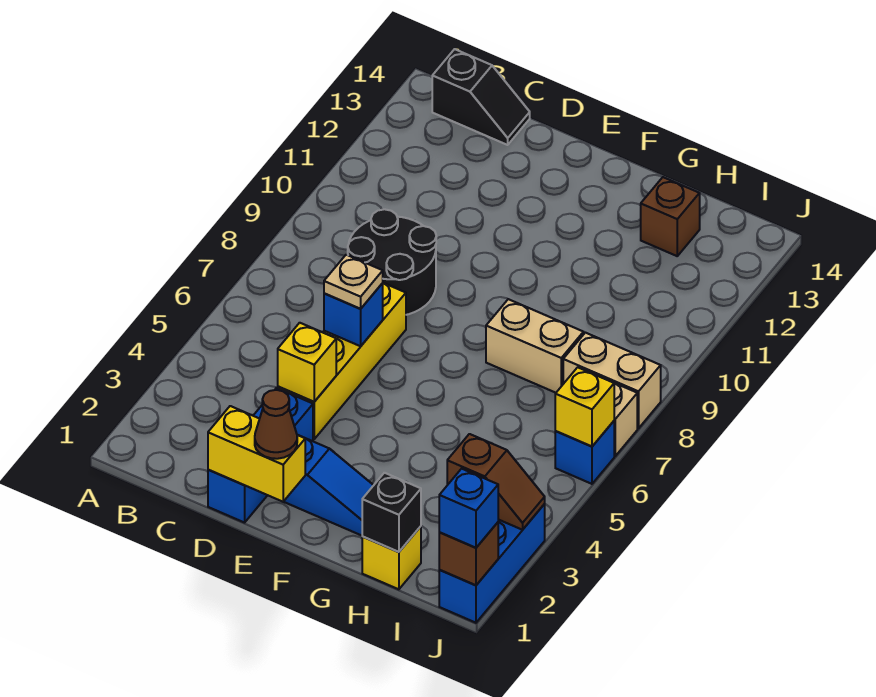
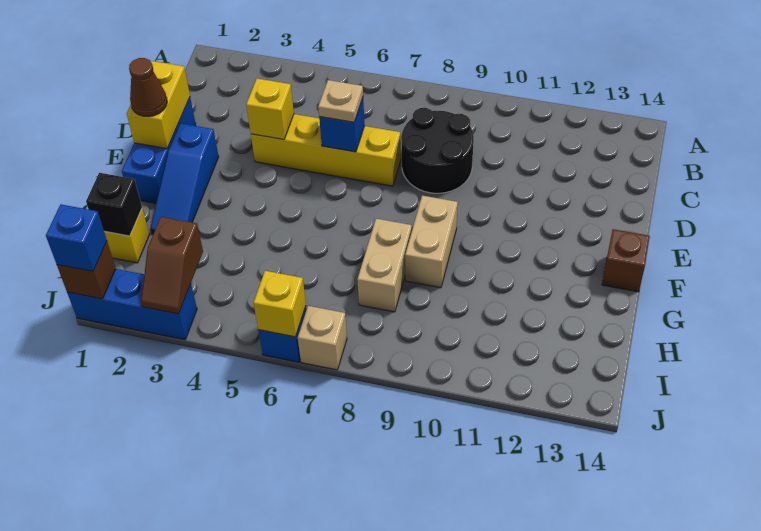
black 1x2 slope [432,49,530,145] -> none
blue 1x3 brick [208,388,313,523] -> blue 1x3 brick turned to [122,97,196,203]
brown 1x1 brick [641,177,700,256] -> brown 1x1 brick moved to [602,229,650,292]
tan 1x2 brick [563,333,661,428] -> tan 1x2 brick moved to [405,196,458,288]

